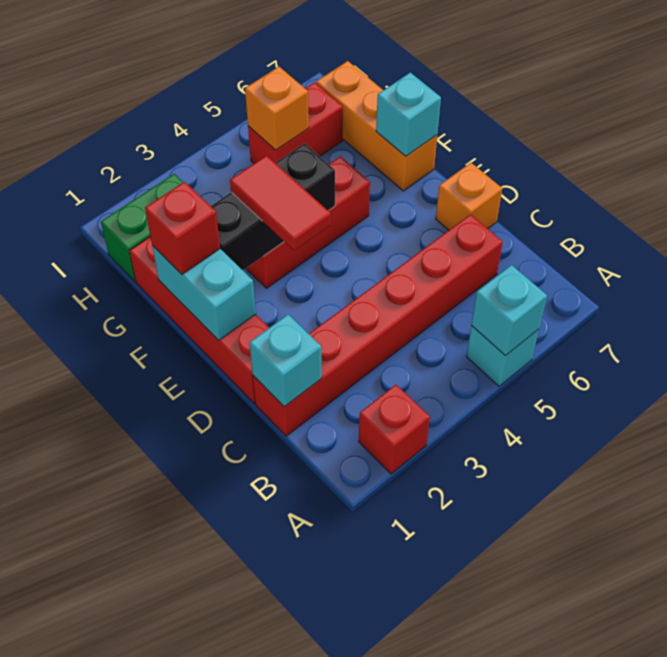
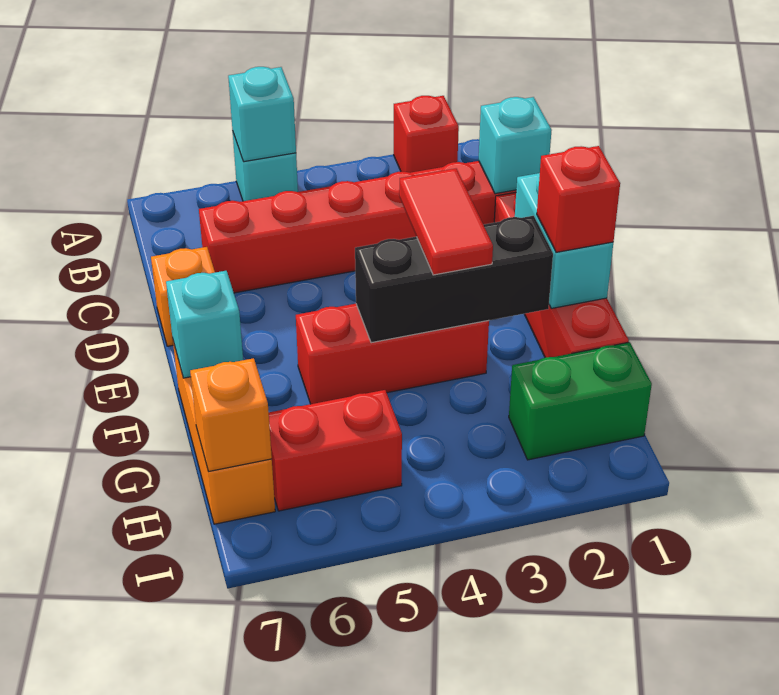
orange 1x1 brick [245,67,309,150] -> orange 1x1 brick moved to [190,358,272,472]

